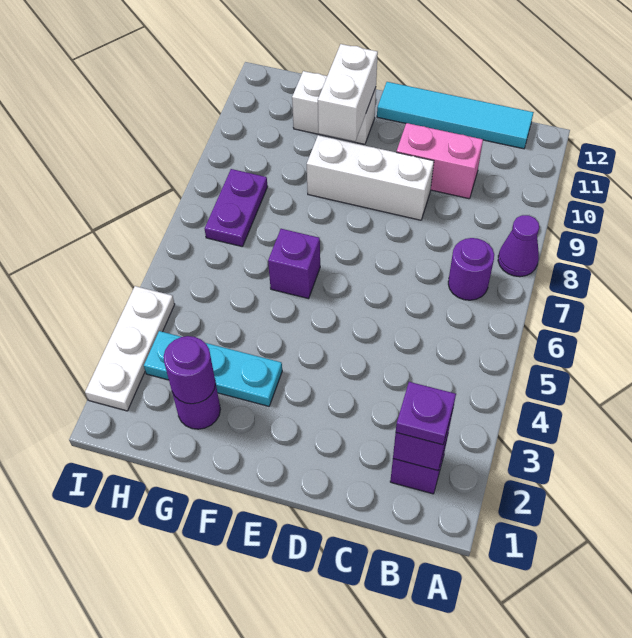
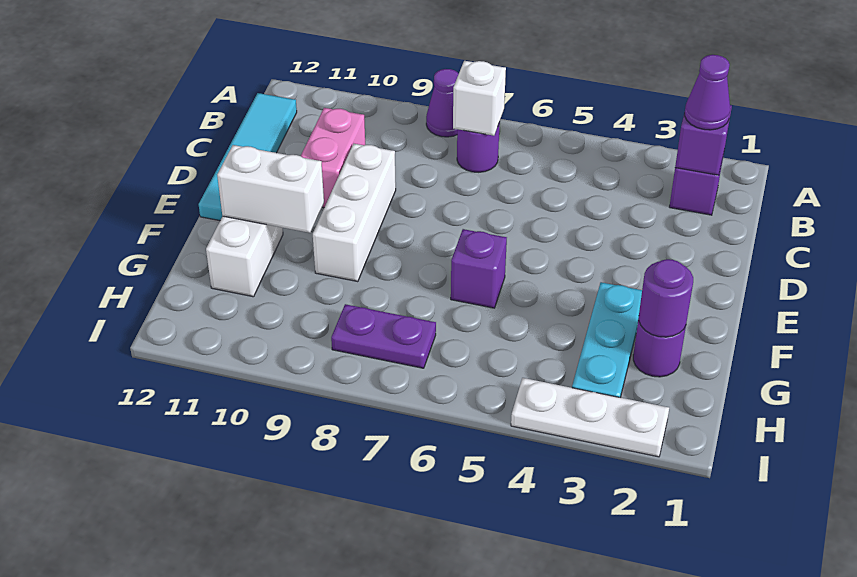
purple 1x1 plate [396,382,456,445] -> purple 1x1 cone [685,55,730,130]
none -> white 1x1 brick [453,61,506,136]

